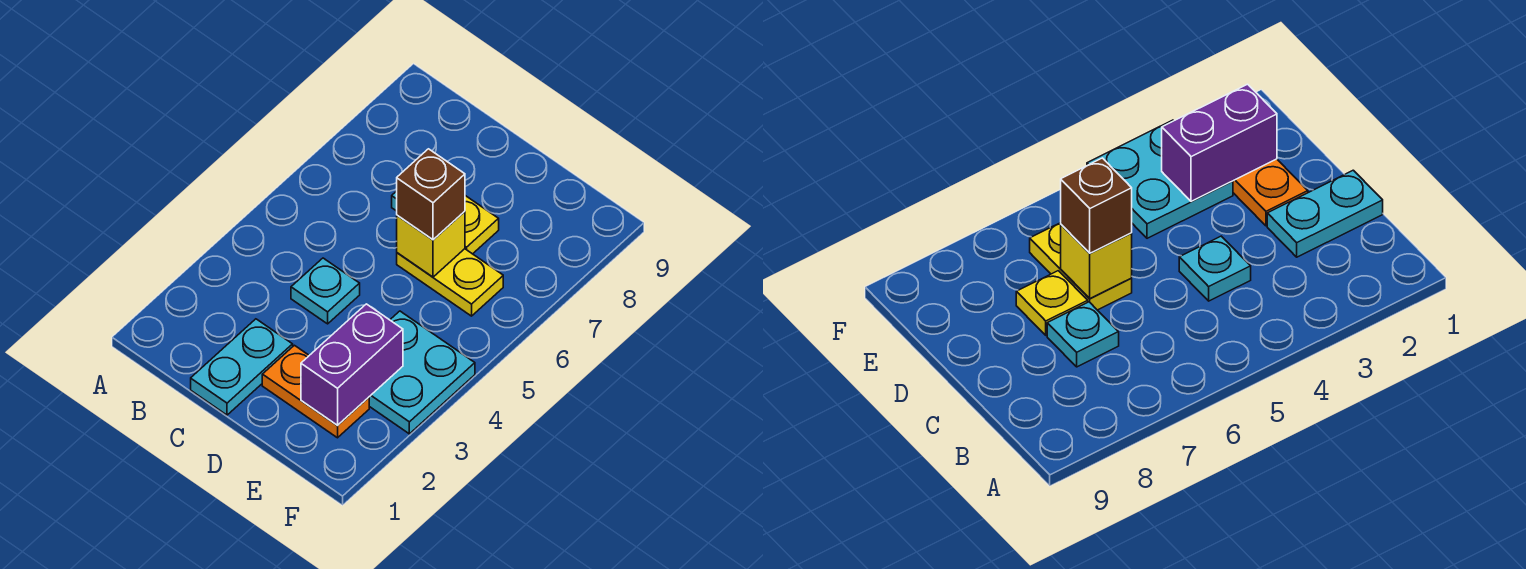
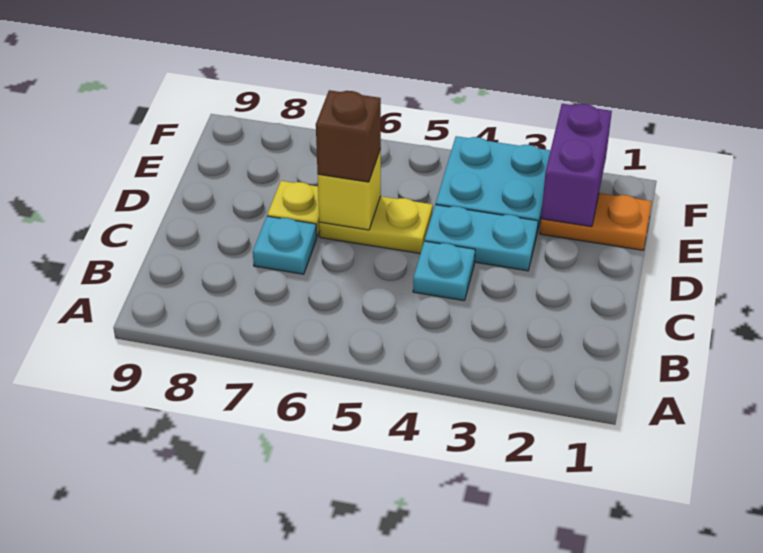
cyan 1x2 plate [191,319,293,415] -> cyan 1x2 plate moved to [425,205,538,271]
orange 1x2 plate [262,345,369,438] -> orange 1x2 plate turned to [540,193,652,250]
yellow 1x2 plate [397,249,503,316] -> yellow 1x2 plate turned to [319,196,433,254]
purple 1x2 brick [301,304,403,426] -> purple 1x2 brick turned to [541,104,612,227]

